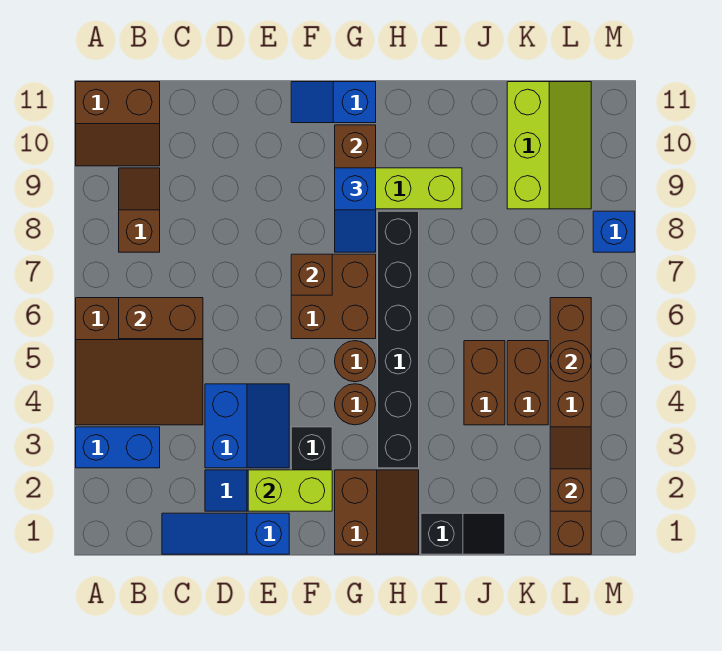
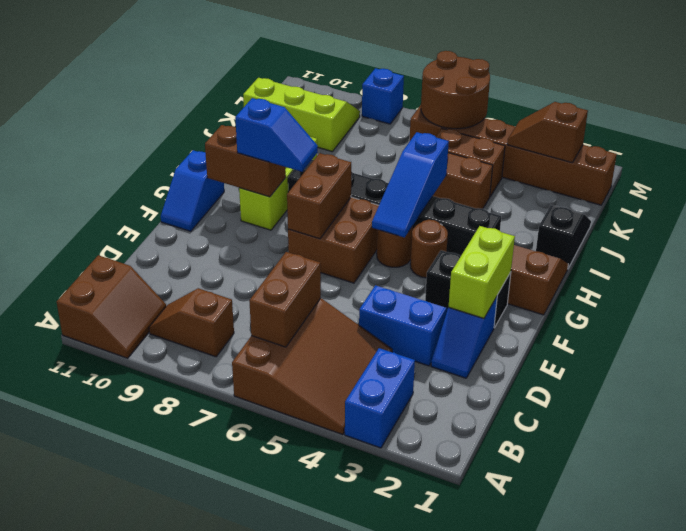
blue 1x3 slope [162,513,289,554] -> blue 1x3 slope moved to [372,132,449,238]
brown 1x1 brick [291,254,332,295] -> brown 1x2 brick [287,153,351,239]
brown 1x1 round brick [550,341,591,382] -> brown 2x2 round brick [421,51,490,129]

